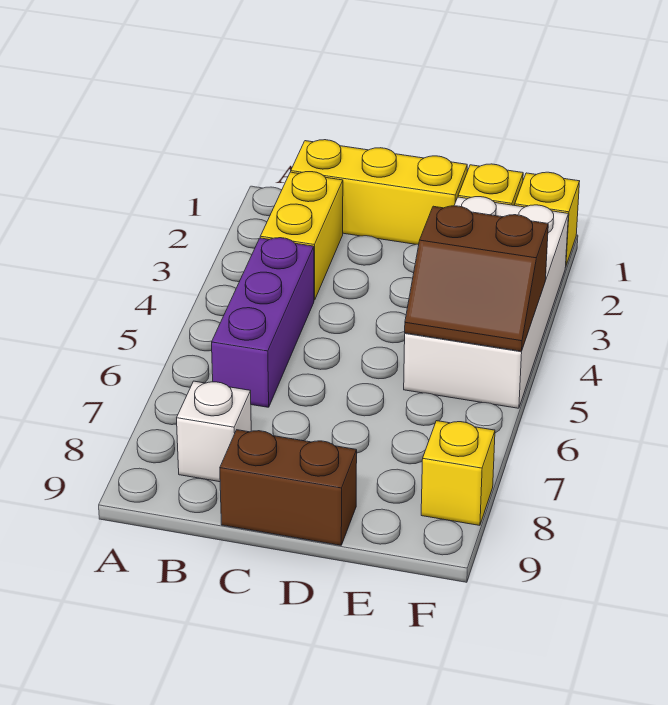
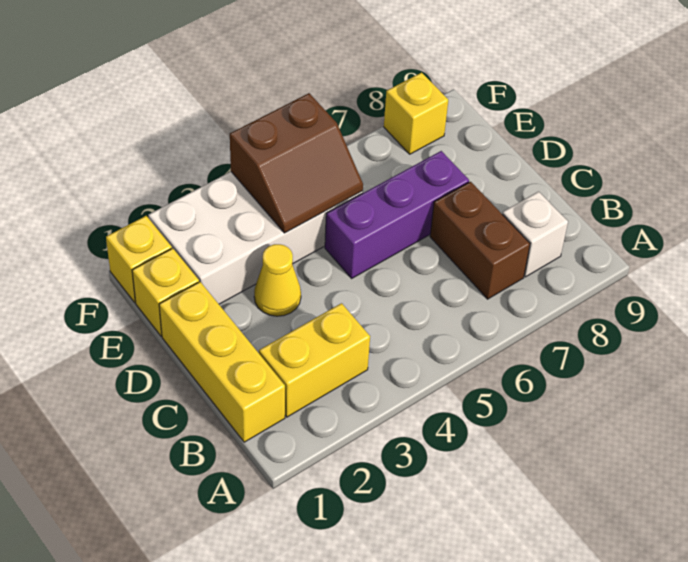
purple 1x3 brick [212,238,314,407] -> purple 1x3 brick moved to [325,151,469,278]
brown 1x2 brick [220,430,357,545] -> brown 1x2 brick moved to [430,182,530,299]
none -> yellow 1x1 cone [254,244,301,316]
brown 2x2 slope [405,206,548,351] -> brown 2x2 slope turned to [230,93,363,233]

